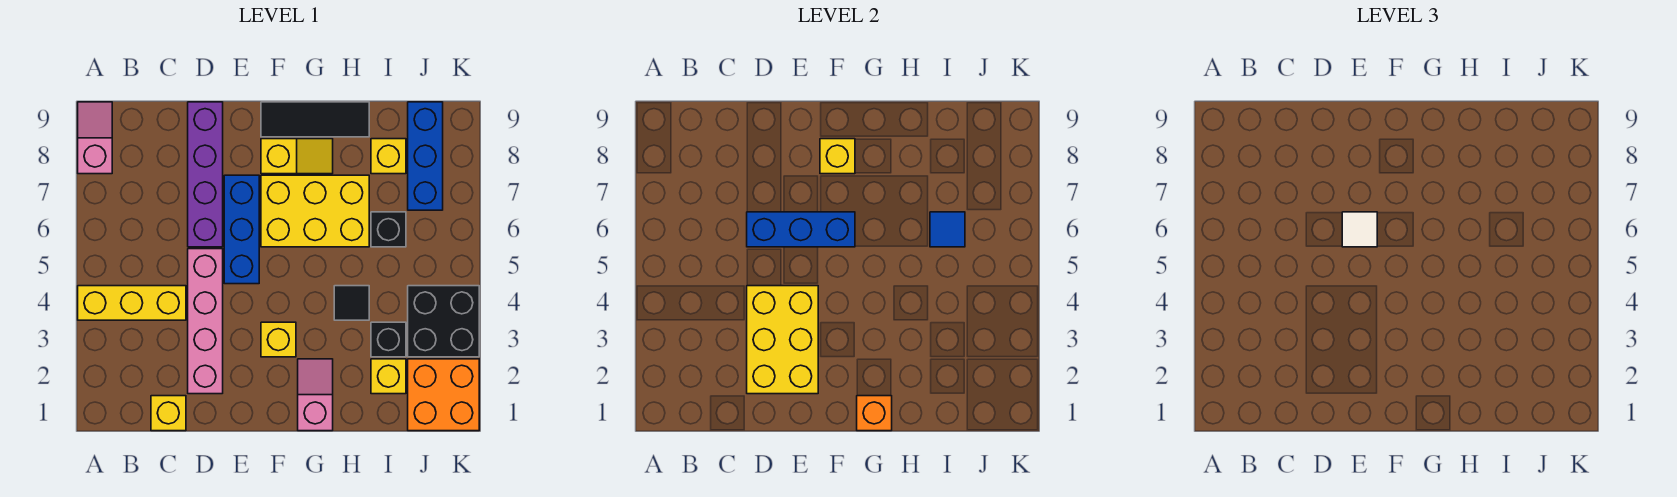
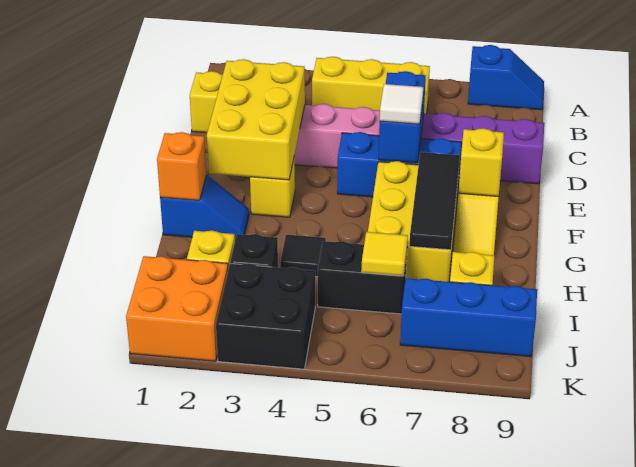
yellow 1x3 brick [78,286,186,320] -> yellow 1x3 brick turned to [312,57,430,114]
pink 1x2 slope [78,102,112,174] -> blue 1x2 slope [468,45,544,110]
yellow 2x3 brick [747,286,818,394] -> yellow 2x3 brick turned to [207,59,305,180]
blue 1x3 brick [747,212,855,247] -> blue 1x2 brick [379,71,426,163]
black 1x3 tile [261,102,369,137] -> black 1x3 tile moved to [409,152,460,250]
pink 1x2 slope [298,359,333,431] -> blue 1x2 slope [160,175,249,239]
black 1x1 brick [371,212,406,247] -> black 1x2 brick [318,241,407,314]
blue 1x1 tile [930,212,965,247] -> yellow 1x1 tile [362,232,408,276]

